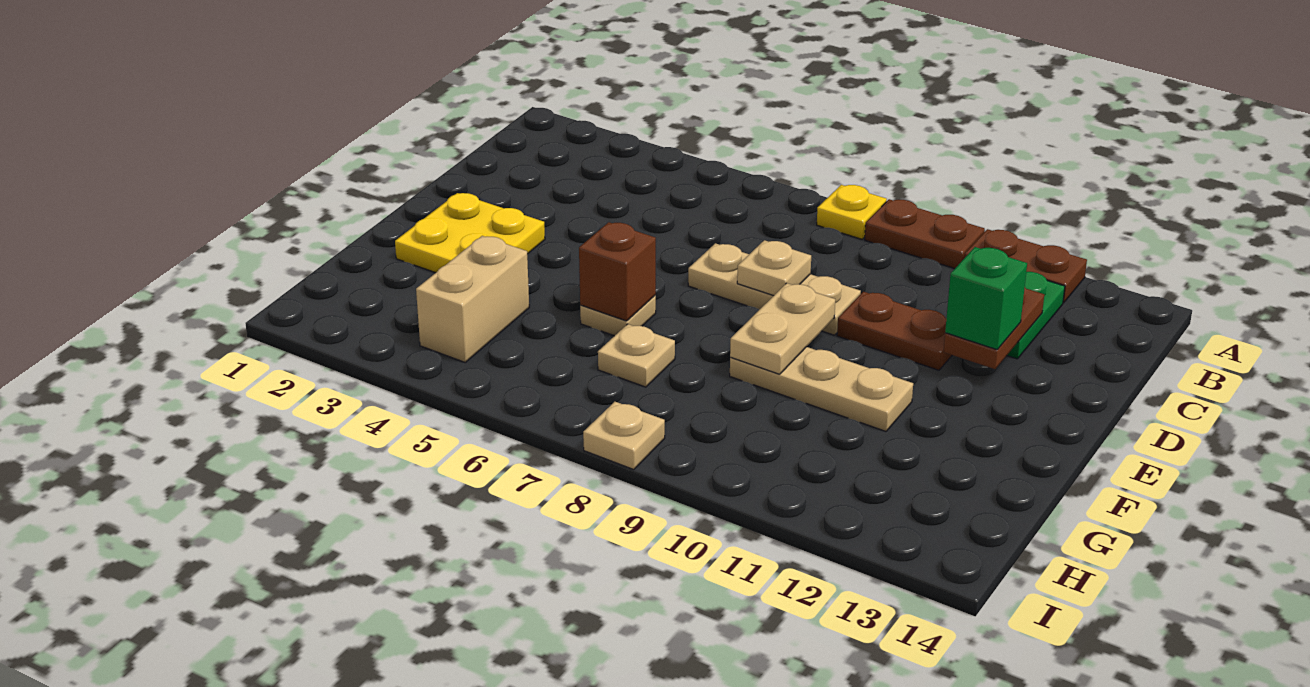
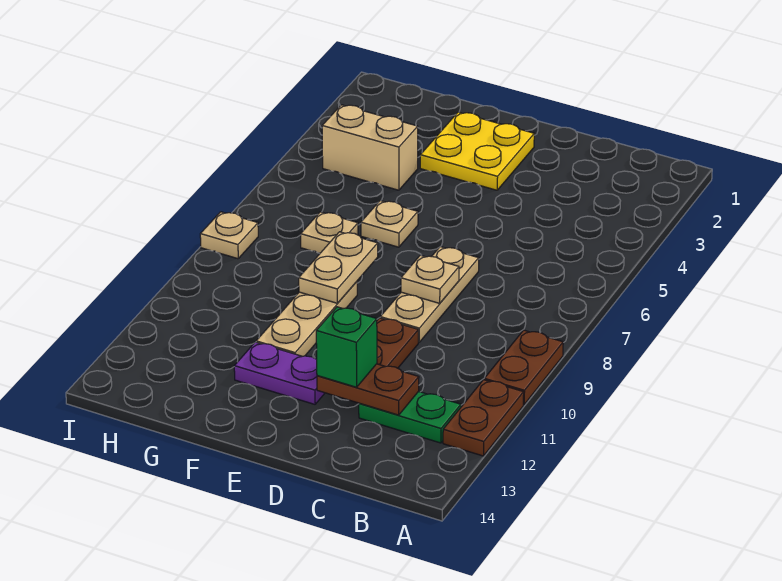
yellow 1x1 plate [817,185,887,239] -> none
tan 1x2 plate [730,283,835,374] -> tan 1x2 plate turned to [299,232,378,303]
none -> purple 1x2 plate [234,342,325,404]
brown 1x1 brick [579,222,656,321] -> none

